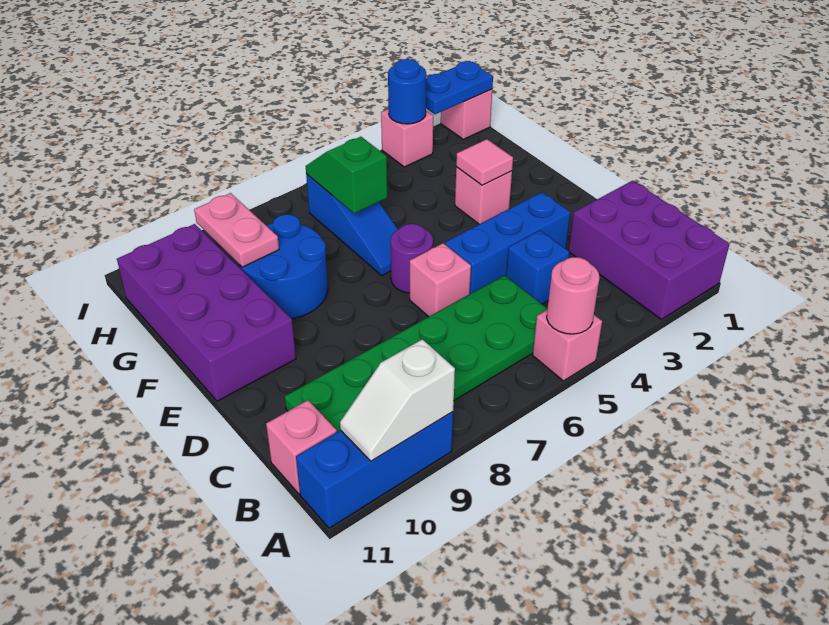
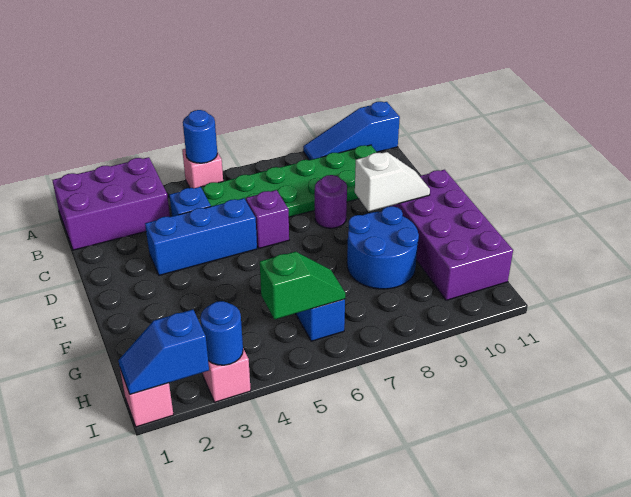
purple 2x3 brick [569,181,729,319] -> purple 2x3 brick turned to [52,157,170,250]
pink 1x1 round brick [547,257,599,334] -> blue 1x1 round brick [183,110,217,163]
blue 1x3 brick [296,412,453,528] -> blue 1x3 slope [303,102,400,160]
white 1x2 slope [340,339,455,461] -> white 1x2 slope moved to [355,152,430,212]
pink 1x1 brick [266,400,337,494] -> none
pink 1x1 brick [410,243,471,317] -> purple 1x1 brick [246,190,289,248]
purple 1x1 round brick [391,224,433,293] -> purple 1x1 round brick moved to [315,175,347,228]
pink 1x1 brick [455,167,512,224] -> none
pink 1x1 tile [456,139,513,185] -> none
green 1x2 slope [306,137,387,214] -> green 1x2 slope turned to [260,251,345,319]
pink 1x2 plate [194,193,279,267] -> none
blue 1x2 plate [426,61,493,114] -> blue 1x2 slope [118,310,209,394]

